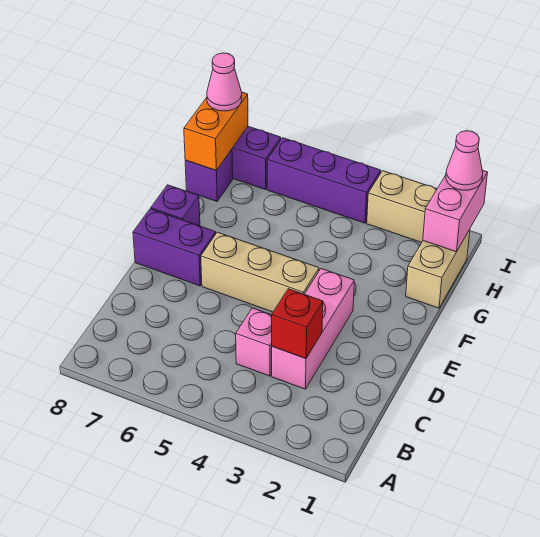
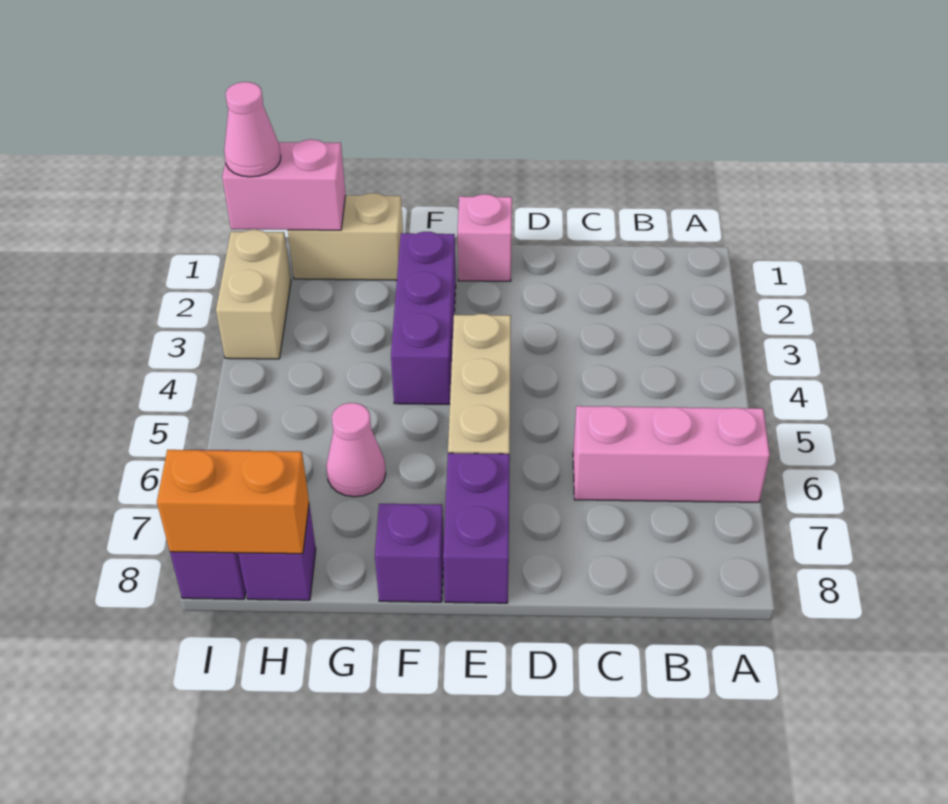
pink 1x3 brick [272,269,354,389] -> pink 1x3 brick moved to [573,406,770,502]
red 1x1 brick [272,289,323,359] -> none
pink 1x1 brick [236,308,272,376] -> pink 1x1 brick moved to [458,194,512,281]
purple 1x3 brick [267,138,381,223] -> purple 1x3 brick moved to [391,232,456,404]
pink 1x1 cone [207,53,242,111] -> pink 1x1 cone moved to [326,403,386,497]

